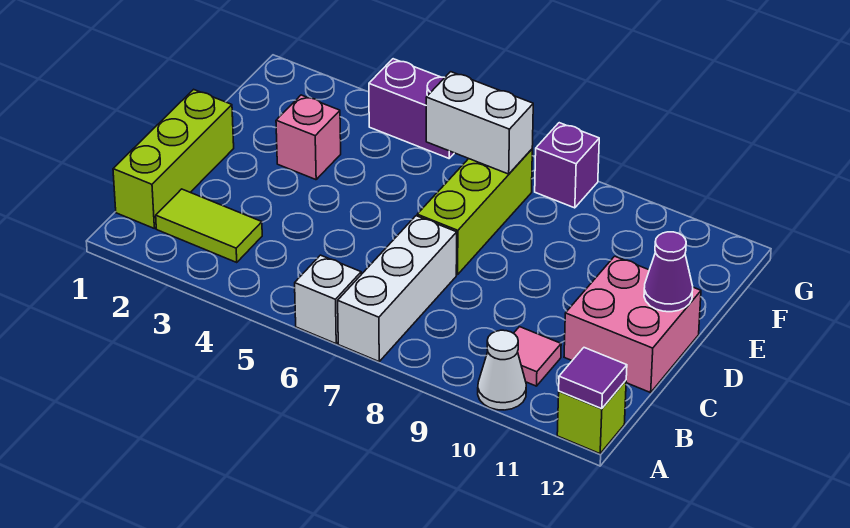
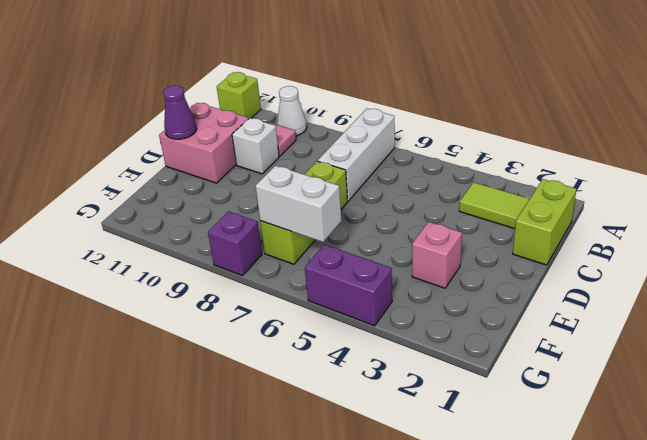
white 1x1 brick [295,255,361,344] -> white 1x1 brick moved to [232,118,279,174]
purple 1x1 tile [559,348,627,409] -> none
lime 1x3 brick [113,89,234,228] -> lime 1x2 brick [513,179,576,265]

